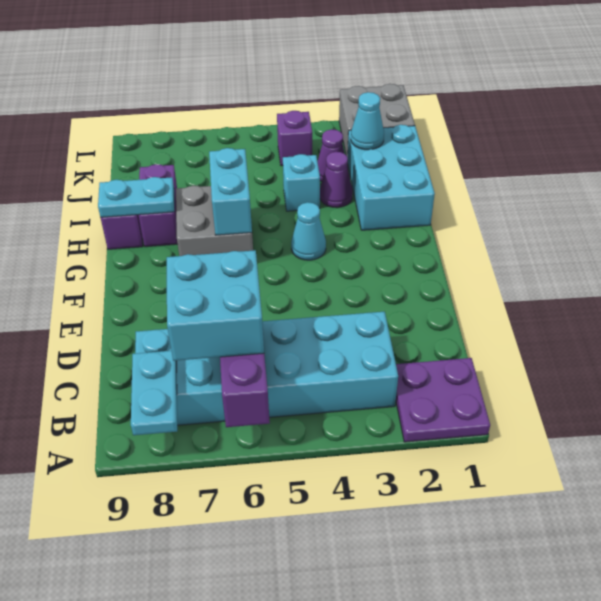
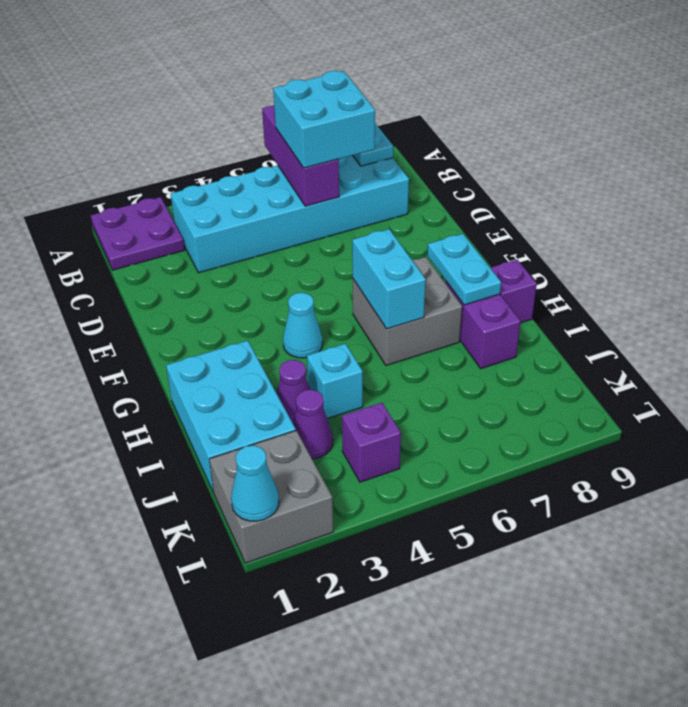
cyan 1x2 plate [98,177,174,217] -> cyan 1x2 plate turned to [427,234,501,305]
cyan 1x1 cone [351,92,384,150] -> cyan 1x1 cone moved to [231,445,279,521]

